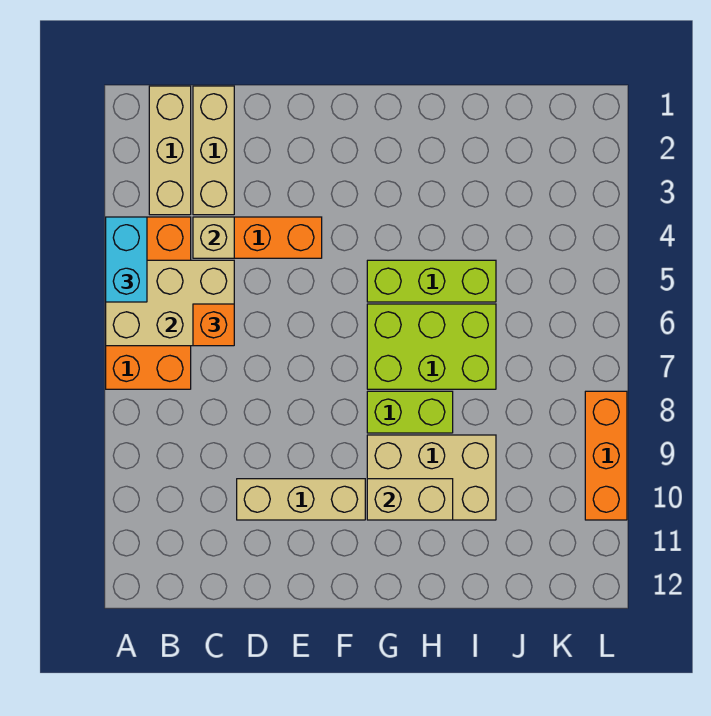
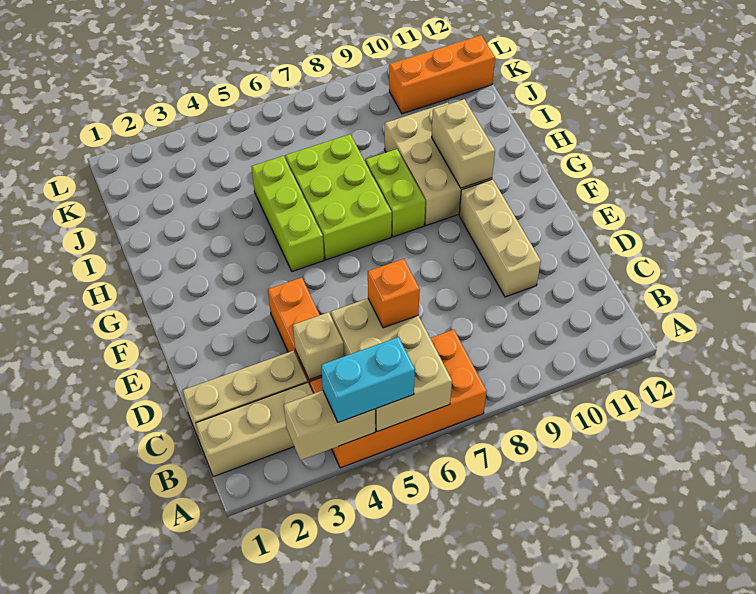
none -> tan 1x2 brick [284,390,375,460]
orange 1x3 brick [585,391,627,520] -> orange 1x3 brick moved to [389,35,495,114]

